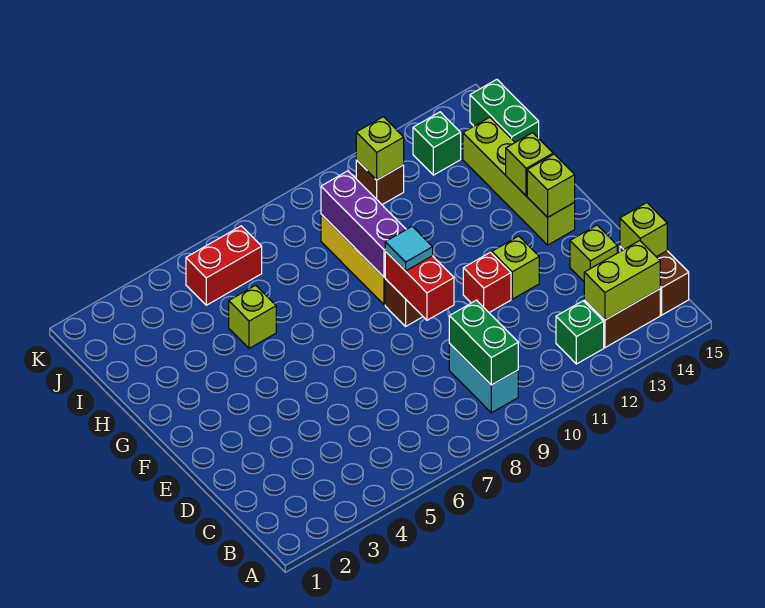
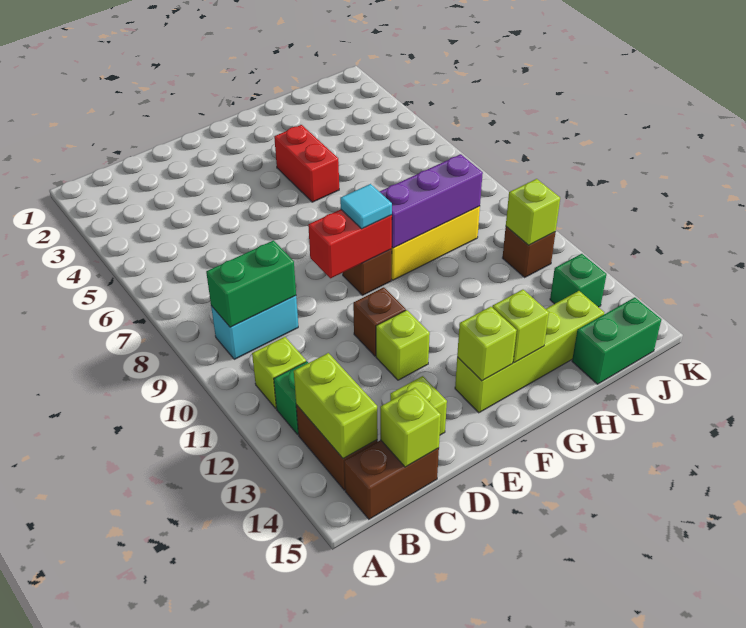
red 1x1 brick [463,252,511,312] -> brown 1x1 brick [353,287,406,356]
lime 1x1 brick [229,285,276,348] -> lime 1x1 brick moved to [252,337,306,408]
red 1x2 brick [186,226,262,305] -> red 1x2 brick moved to [274,125,339,202]

